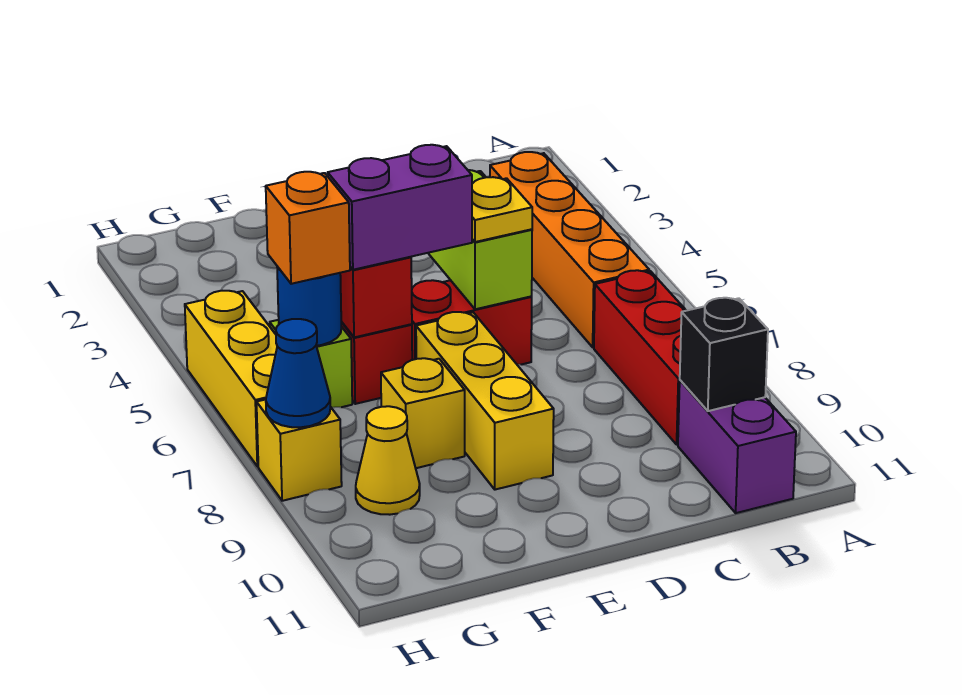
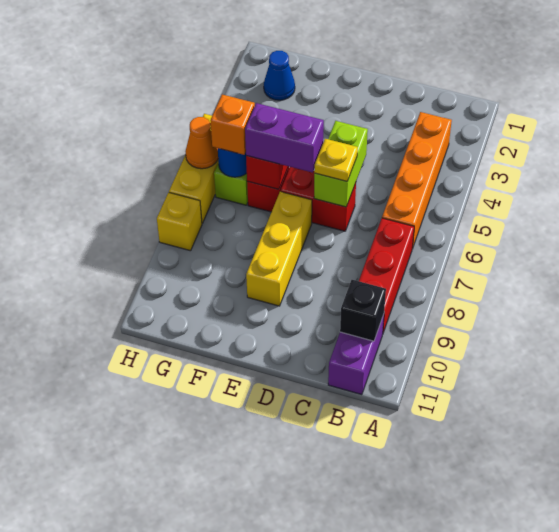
yellow 1x1 brick [381,358,465,468] -> none
yellow 1x1 cone [356,406,420,515] -> none
none -> orange 1x1 cone [185,117,218,169]
blue 1x1 cone [266,319,330,427] -> blue 1x1 cone moved to [264,51,295,100]

